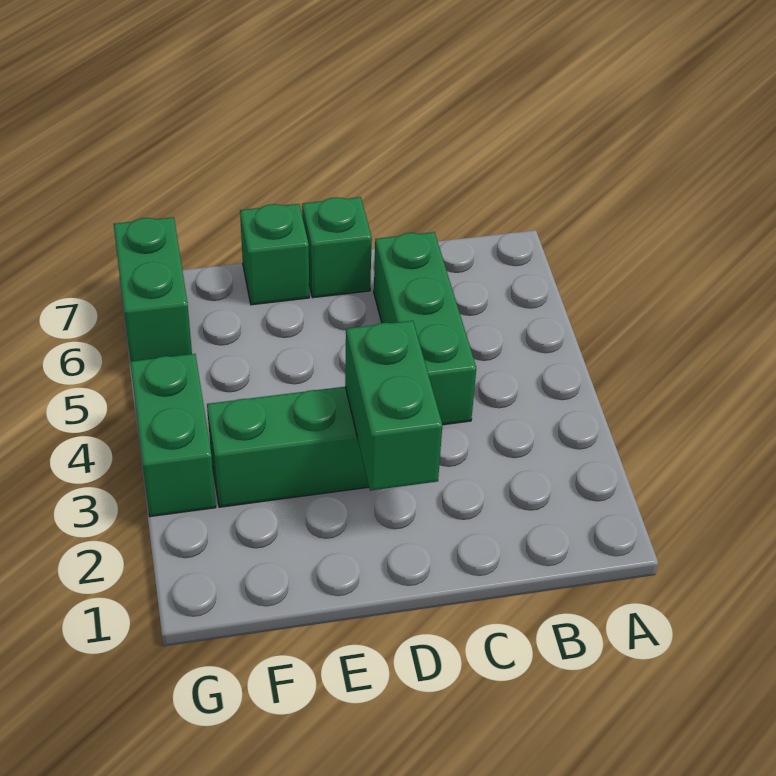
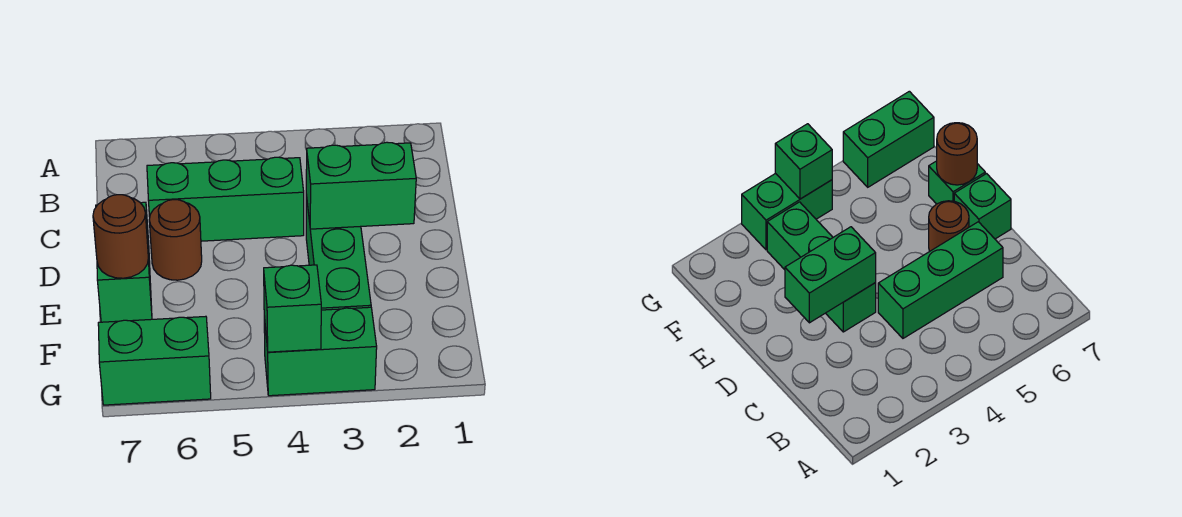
none -> brown 1x1 round brick [149,200,202,280]
none -> brown 1x1 round brick [93,195,148,278]
none -> green 1x1 brick [264,265,321,352]

